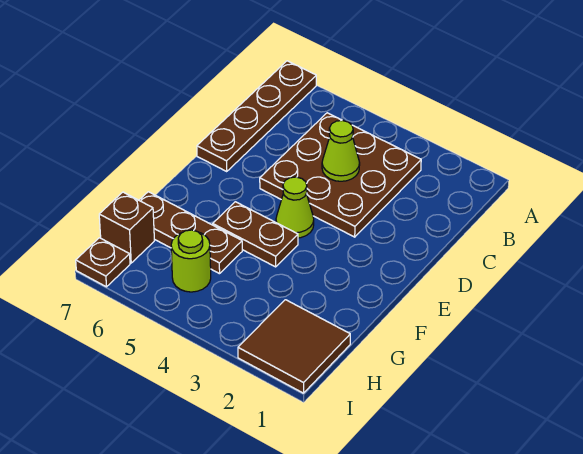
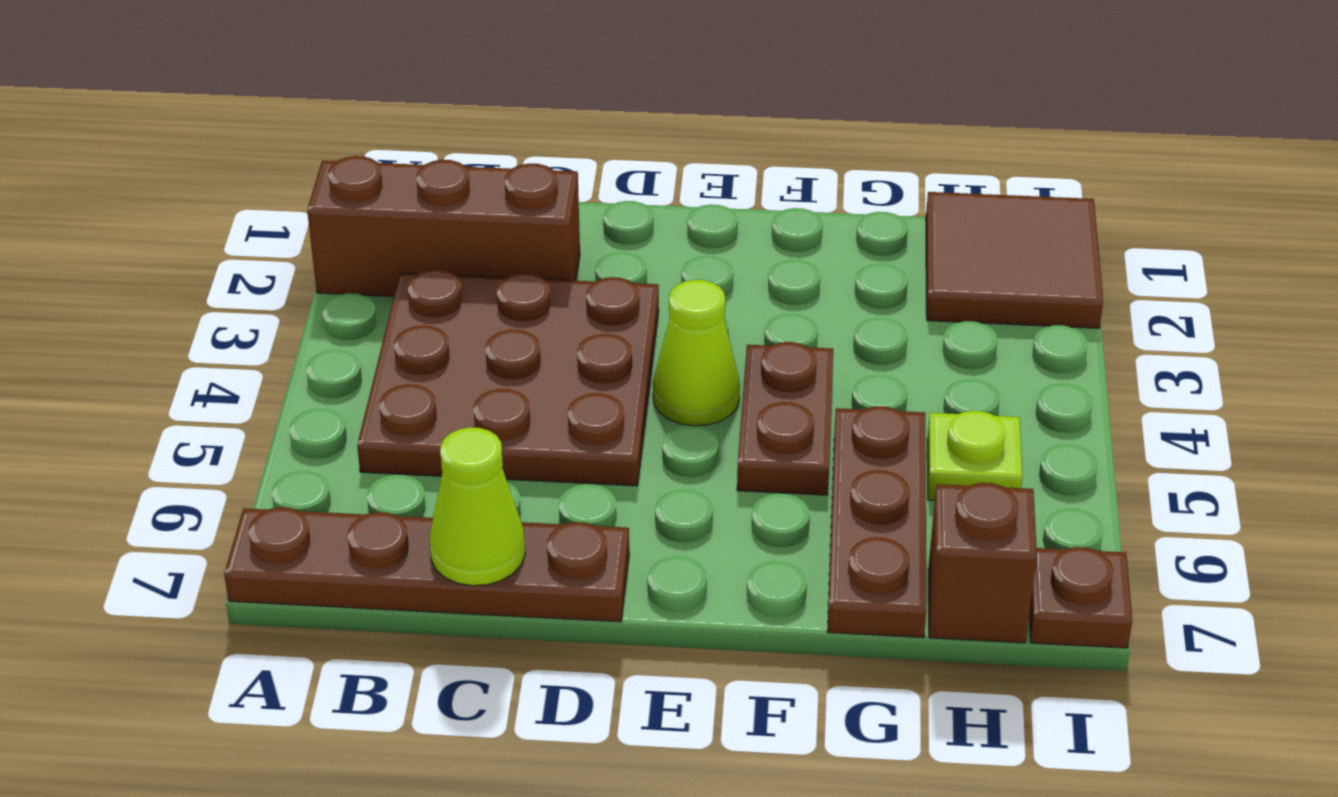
none -> brown 1x3 brick [307,156,580,297]
lime 1x1 cone [322,120,360,181] -> lime 1x1 cone moved to [430,427,525,586]
lime 1x1 round brick [171,230,211,292] -> lime 1x1 plate [927,411,1022,500]

